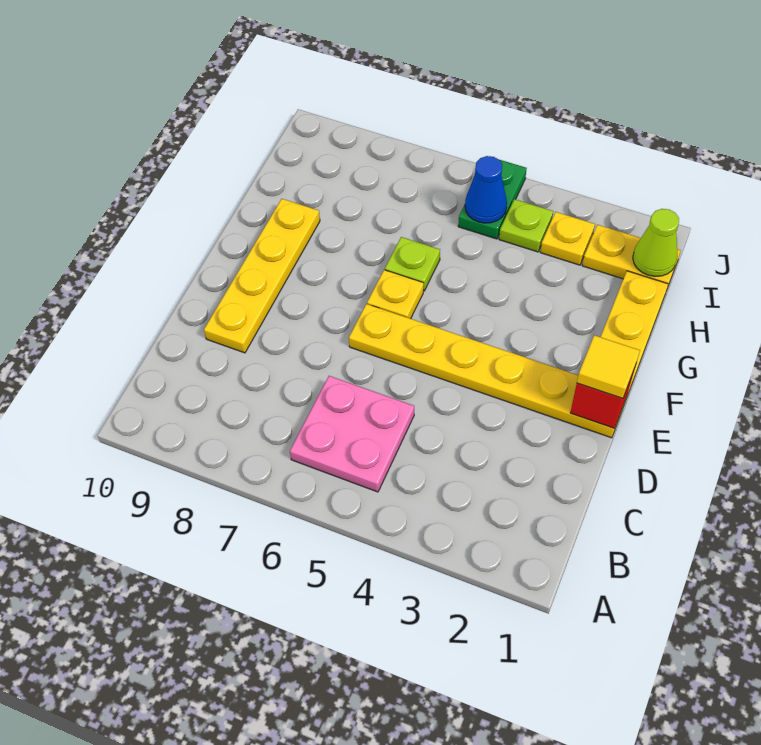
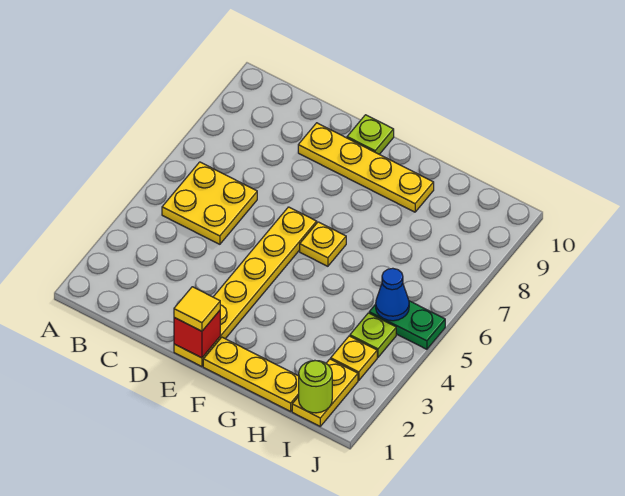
pink 2x2 plate [290,376,414,492] -> yellow 2x2 plate [162,162,257,244]
lime 1x1 plate [385,237,440,291] -> lime 1x1 plate moved to [347,115,394,154]
lime 1x1 cone [633,209,679,276] -> lime 1x1 round brick [299,361,332,413]

